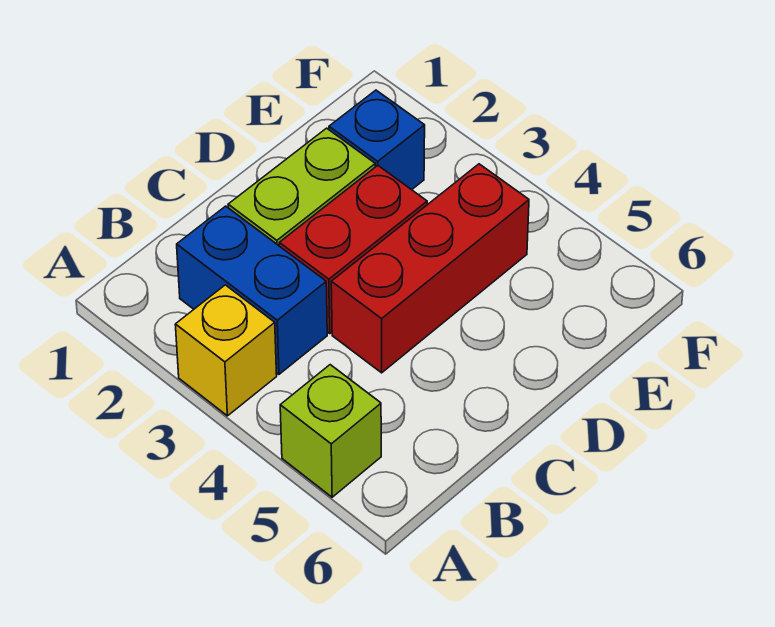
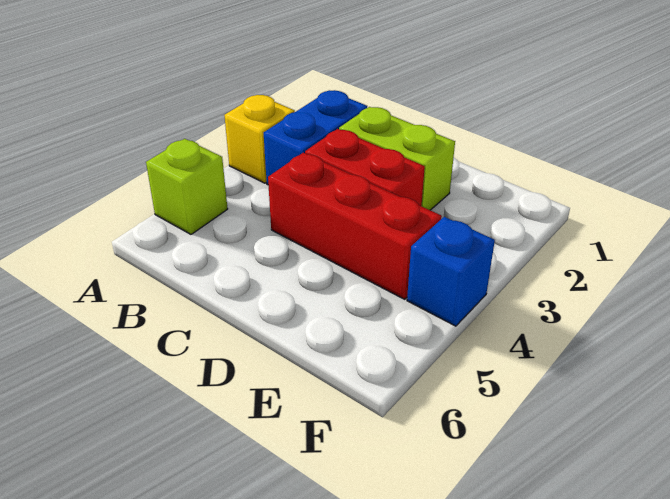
blue 1x1 brick [329,90,425,190] -> blue 1x1 brick moved to [407,217,495,326]

